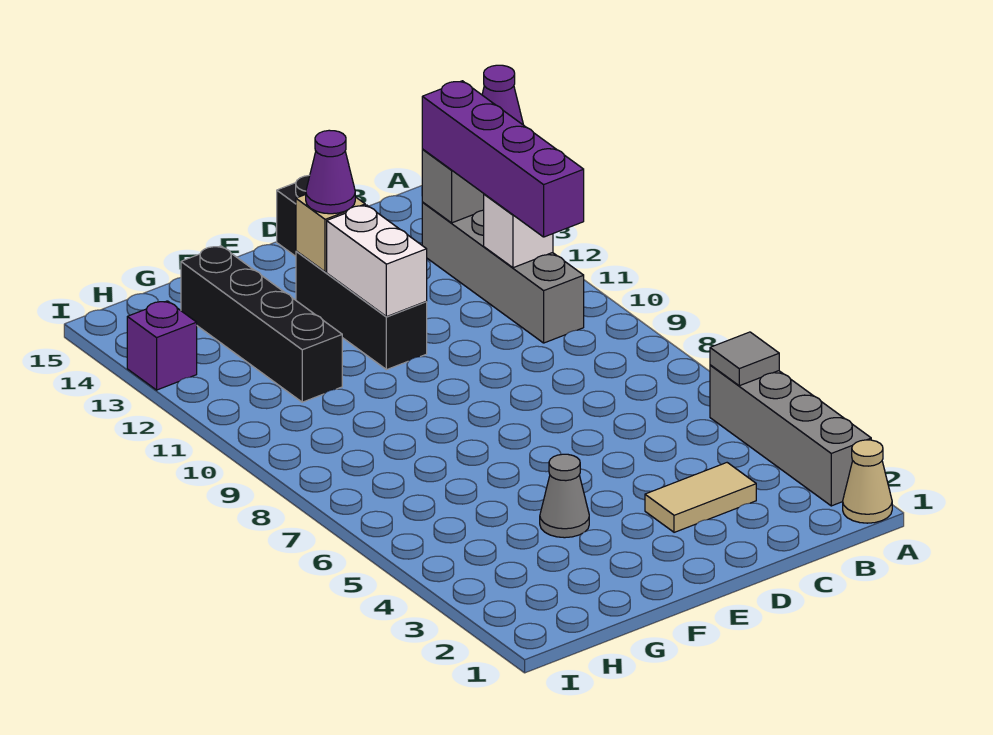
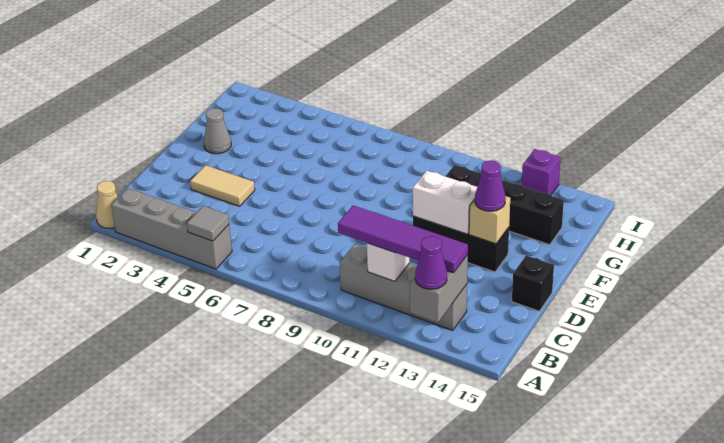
purple 1x4 brick [422,81,584,237] -> purple 1x4 tile [338,205,468,273]
tan 1x2 tile [645,463,756,532] -> tan 1x2 tile turned to [190,165,255,206]
grey 1x1 cone [540,454,589,538] -> grey 1x1 cone moved to [204,108,231,154]

